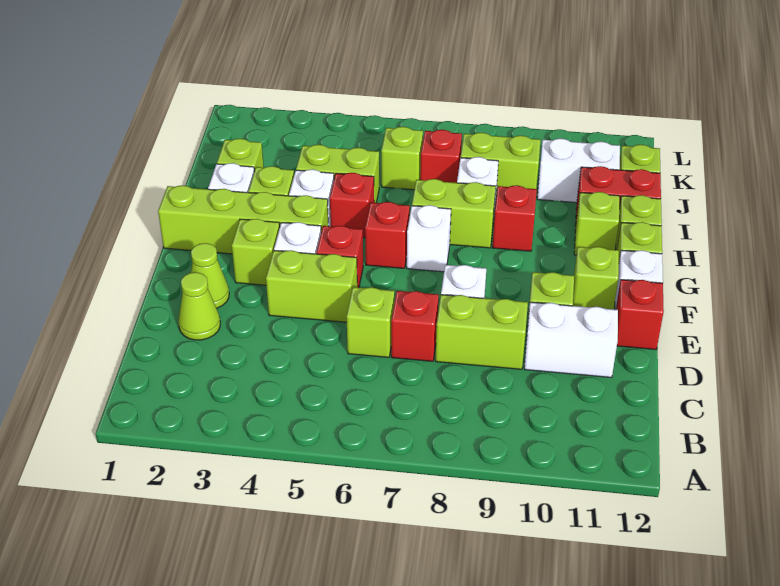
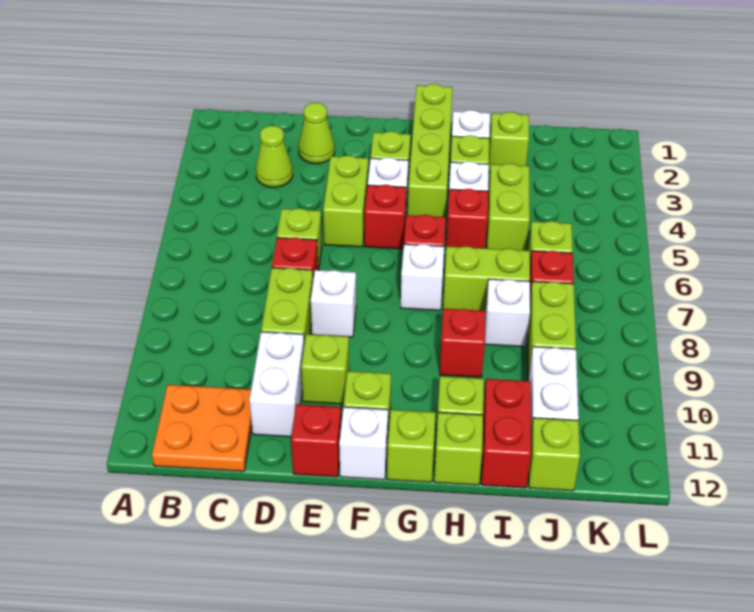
none -> orange 2x2 plate [152,385,252,471]
lime 1x1 cone [191,243,229,308] -> lime 1x1 cone moved to [256,126,293,187]
lime 1x2 brick [412,179,496,248] -> lime 1x2 brick turned to [443,246,530,311]

